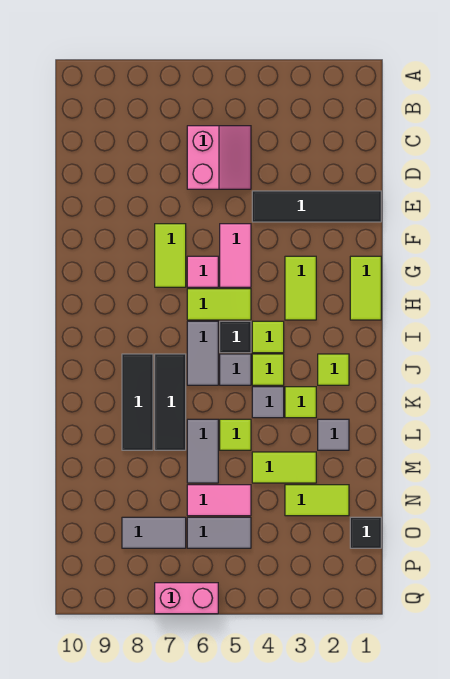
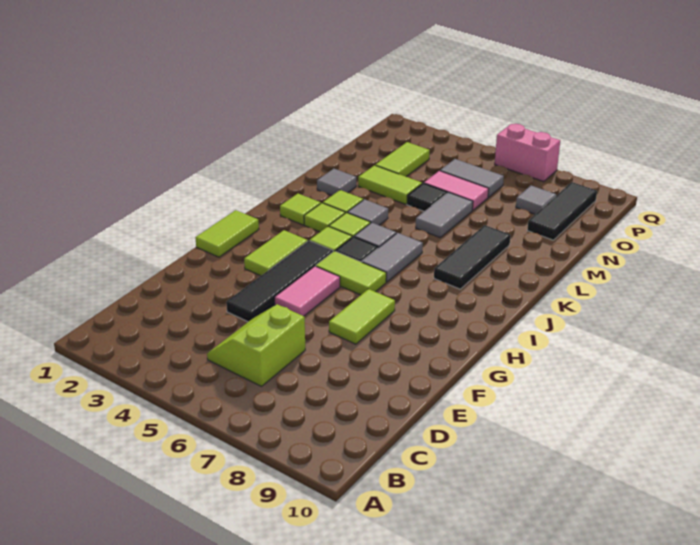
pink 2x2 slope [187,126,251,189] -> lime 2x2 slope [207,304,305,386]
black 1x4 tile [252,191,381,222] -> black 1x4 tile turned to [226,241,333,322]
pink 1x1 tile [187,256,218,287] -> none
black 1x3 tile [155,354,186,450] -> black 1x3 tile moved to [527,182,597,240]
lime 1x1 tile [220,419,251,450] -> lime 1x1 tile moved to [304,203,345,232]
lime 1x2 tile [285,485,349,516] -> lime 1x2 tile turned to [375,142,430,177]
black 1x1 tile [350,517,381,548] -> black 1x1 tile moved to [407,183,447,211]
grey 1x2 tile [122,517,186,548] -> grey 1x1 tile [516,186,556,214]

